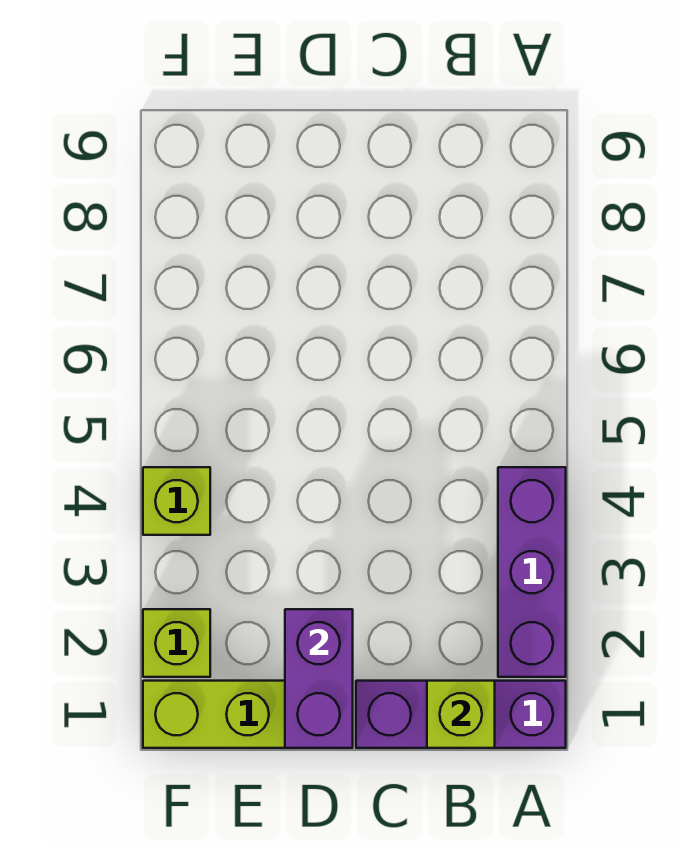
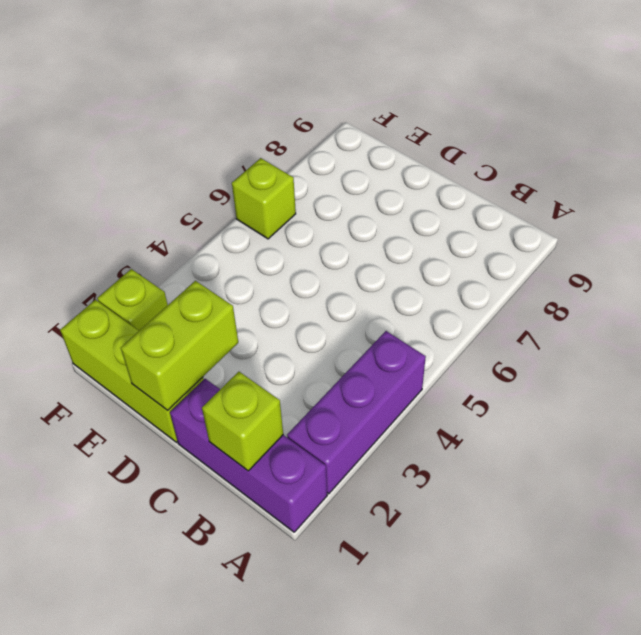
purple 1x2 brick [285,609,353,748] -> lime 1x2 brick [121,281,238,410]
lime 1x1 brick [143,467,210,535] -> lime 1x1 brick moved to [232,158,296,239]

